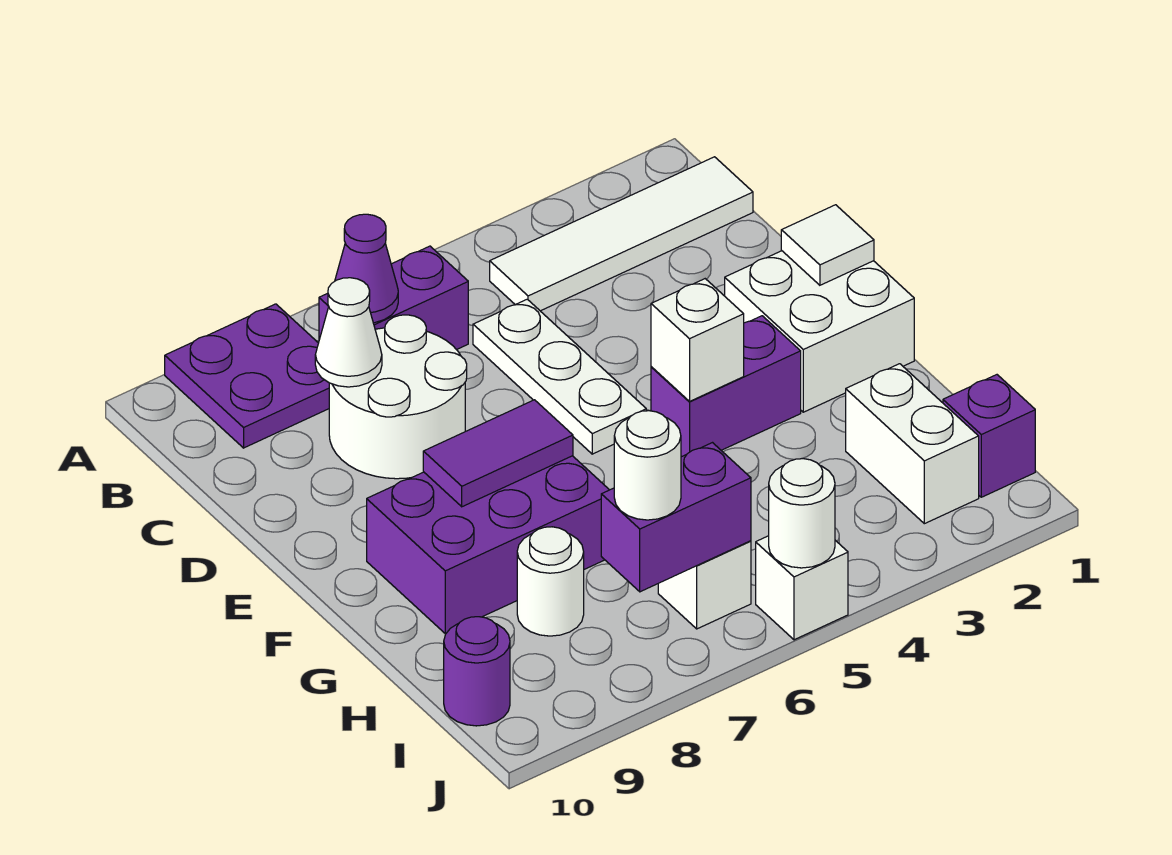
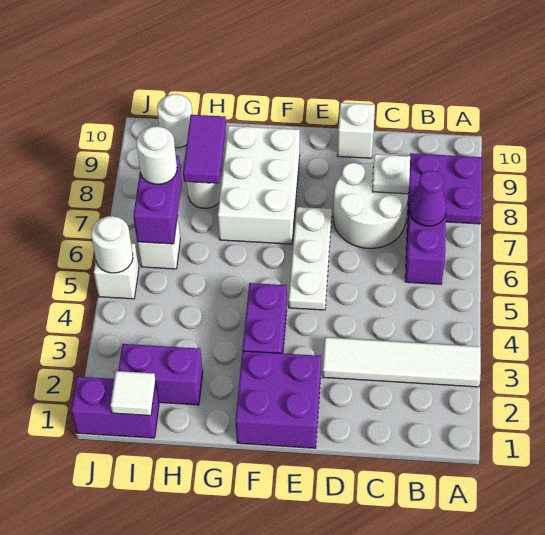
white 1x4 tile [490,157,753,311] -> white 1x4 tile turned to [323,337,481,387]
white 1x3 plate [473,299,646,454] -> white 1x3 plate turned to [289,207,332,310]
white 1x1 cone [315,278,382,387] -> white 1x1 plate [372,154,410,194]
white 2x2 brick [725,251,914,412] -> purple 2x2 brick [235,351,321,448]
white 1x1 tile [781,205,874,285] -> white 1x1 tile moved to [111,371,156,416]
white 1x1 brick [651,279,744,401] -> white 1x1 brick moved to [337,103,375,158]
purple 2x3 brick [367,456,609,634] -> white 2x3 brick [218,126,300,244]
purple 1x2 tile [423,400,573,507] -> purple 1x2 tile moved to [183,115,226,183]
white 1x2 brick [846,364,979,524] -> purple 1x2 brick [118,344,203,405]
purple 1x1 brick [943,375,1035,497] -> purple 1x2 brick [71,377,159,438]
purple 1x1 round brick [444,617,510,726] -> white 1x1 round brick [157,94,192,148]

